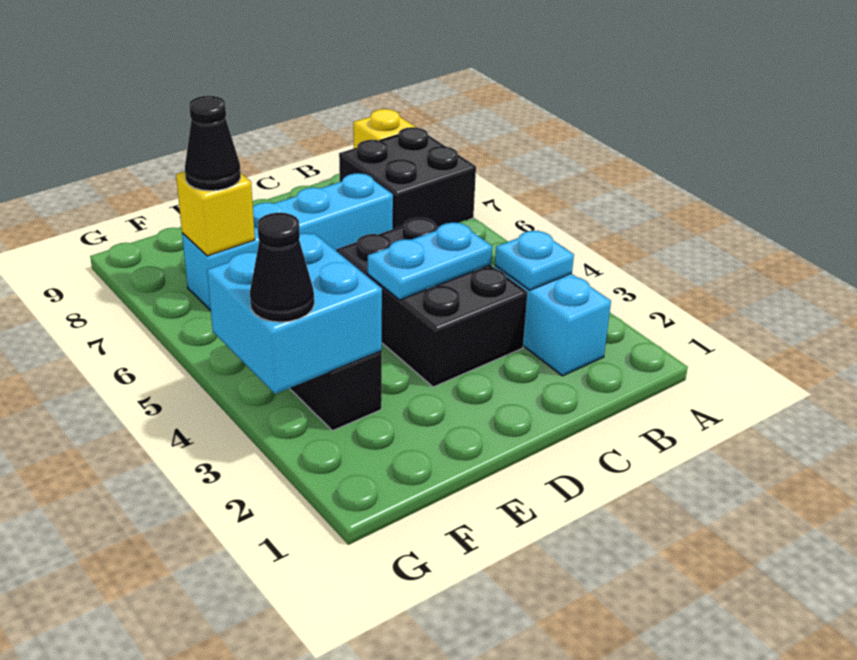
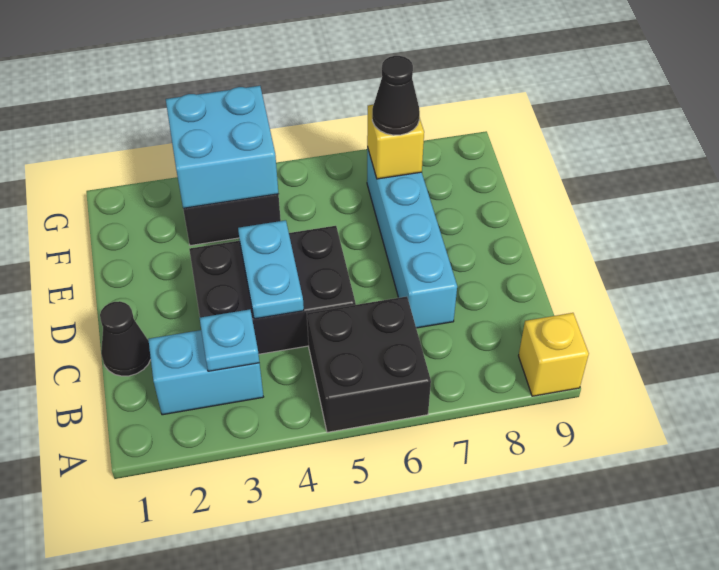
black 2x2 brick [339,127,476,229] -> black 2x2 brick moved to [307,296,431,432]
black 1x1 cone [250,213,314,322] -> black 1x1 cone moved to [100,301,151,376]

